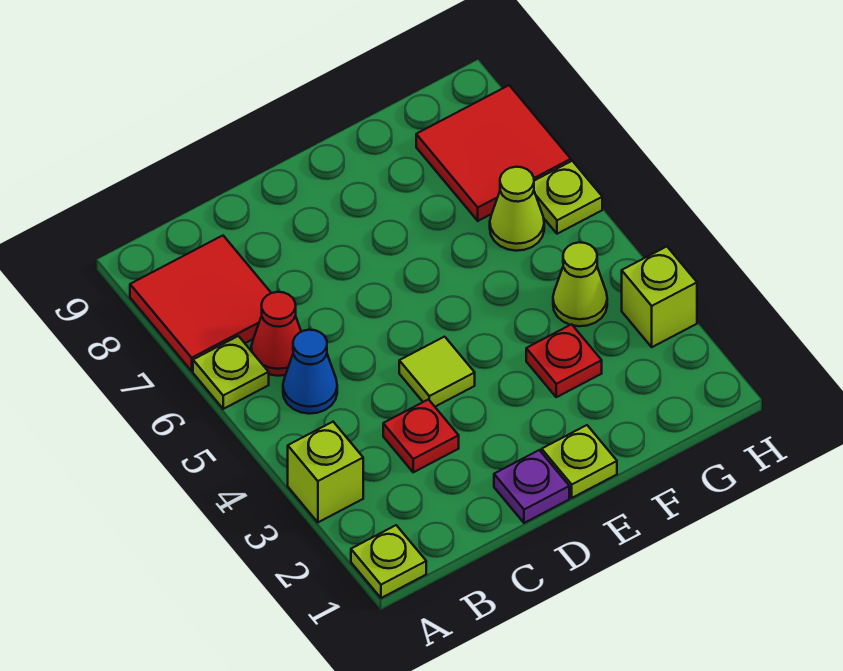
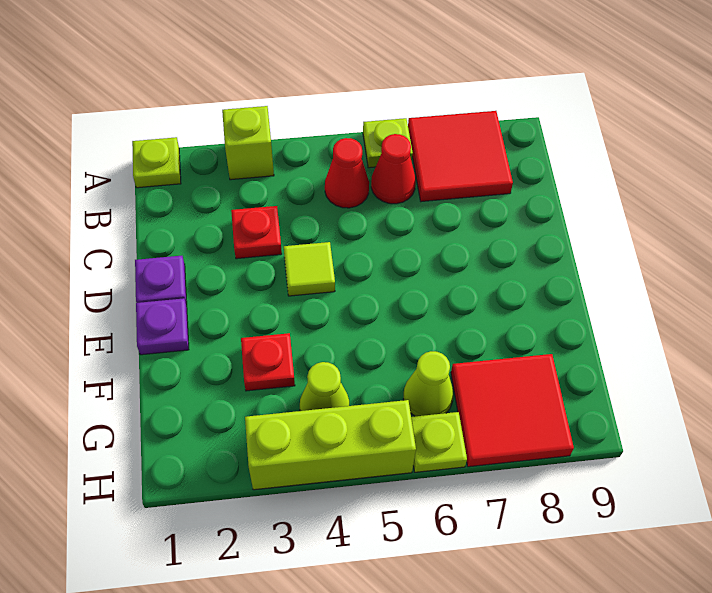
blue 1x1 cone [283,330,337,414] -> red 1x1 cone [325,138,369,208]
lime 1x1 plate [542,425,617,498] -> purple 1x1 plate [136,298,189,355]
lime 1x1 brick [622,247,697,347] -> lime 1x3 brick [245,400,416,490]

